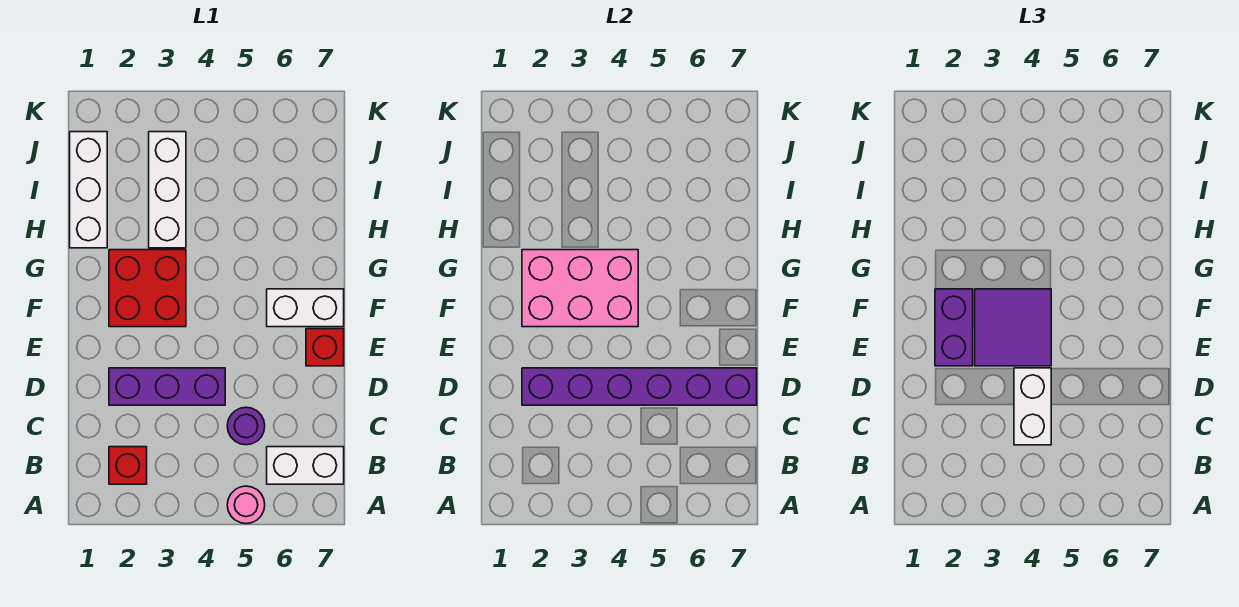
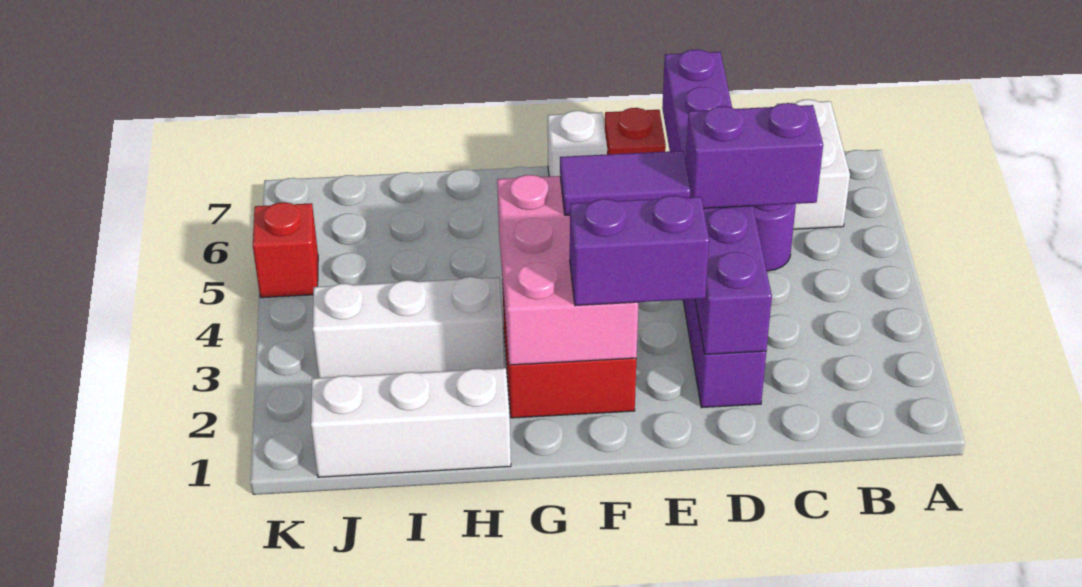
pink 1x1 round brick [227,486,265,524] -> none
red 1x1 brick [109,447,147,484] -> red 1x1 brick moved to [253,202,318,298]
white 1x2 brick [1014,368,1051,445] -> purple 1x2 brick [686,103,823,208]
purple 2x2 tile [975,289,1051,366] -> purple 1x2 tile [560,151,690,215]
white 1x2 brick [267,289,344,327] -> white 1x1 brick [548,111,607,177]

